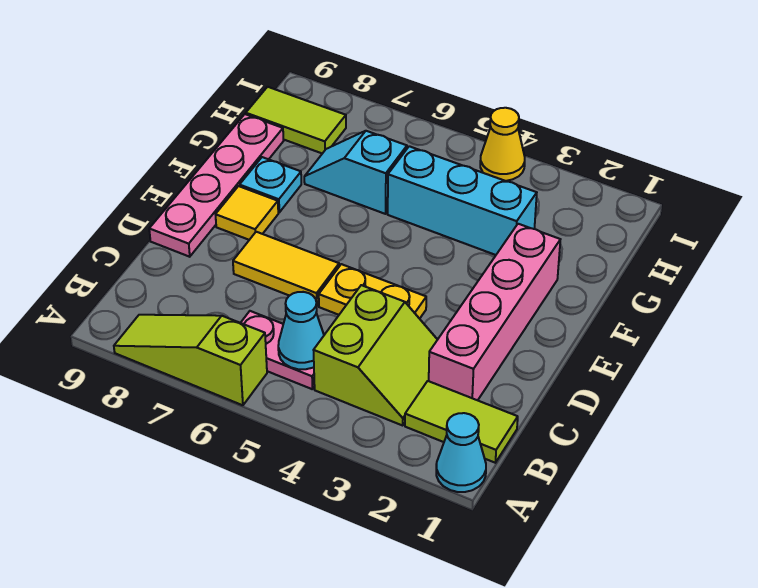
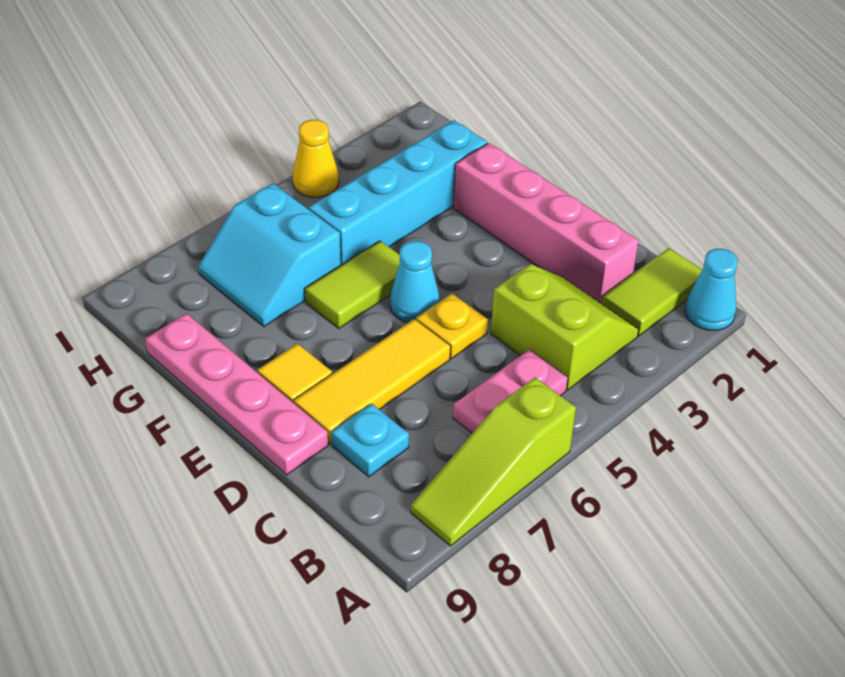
cyan 1x1 cone [278,292,324,369] -> cyan 1x1 cone moved to [390,241,439,322]
yellow 1x2 plate [319,264,426,319] -> yellow 1x1 plate [416,293,488,359]
yellow 1x2 tile [233,232,339,306] -> yellow 1x3 tile [294,319,450,444]
cyan 1x1 plate [240,157,301,212] -> cyan 1x1 plate moved to [331,404,409,477]
cyan 1x3 brick [388,146,537,255] -> cyan 1x4 brick [309,120,487,265]
cyan 1x2 slope [304,131,407,214] -> cyan 2x2 slope [198,183,341,327]
lime 1x2 tile [246,87,346,154] -> lime 1x2 tile moved to [305,241,400,328]

